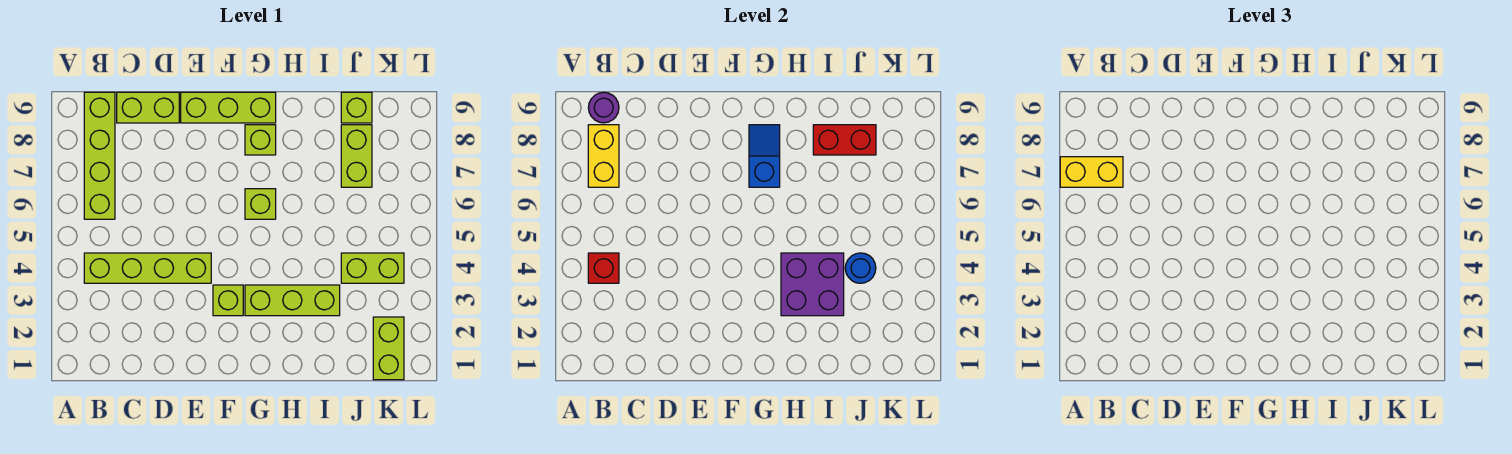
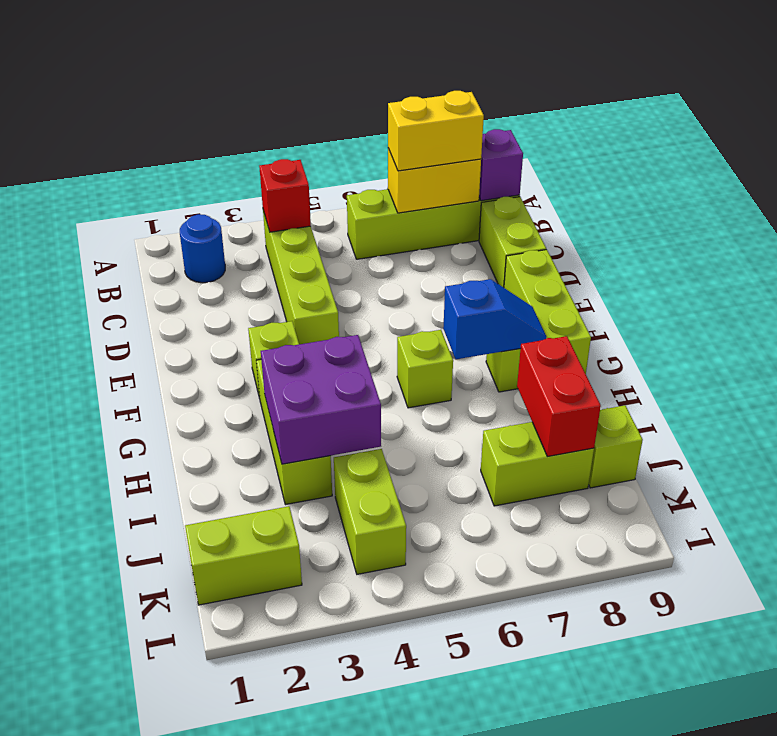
yellow 1x2 brick [1060,157,1123,187] -> yellow 1x2 brick turned to [388,91,484,171]
purple 1x1 round brick [588,92,619,123] -> purple 1x1 brick [479,129,523,201]
blue 1x1 round brick [845,253,876,283] -> blue 1x1 round brick moved to [180,214,225,283]

